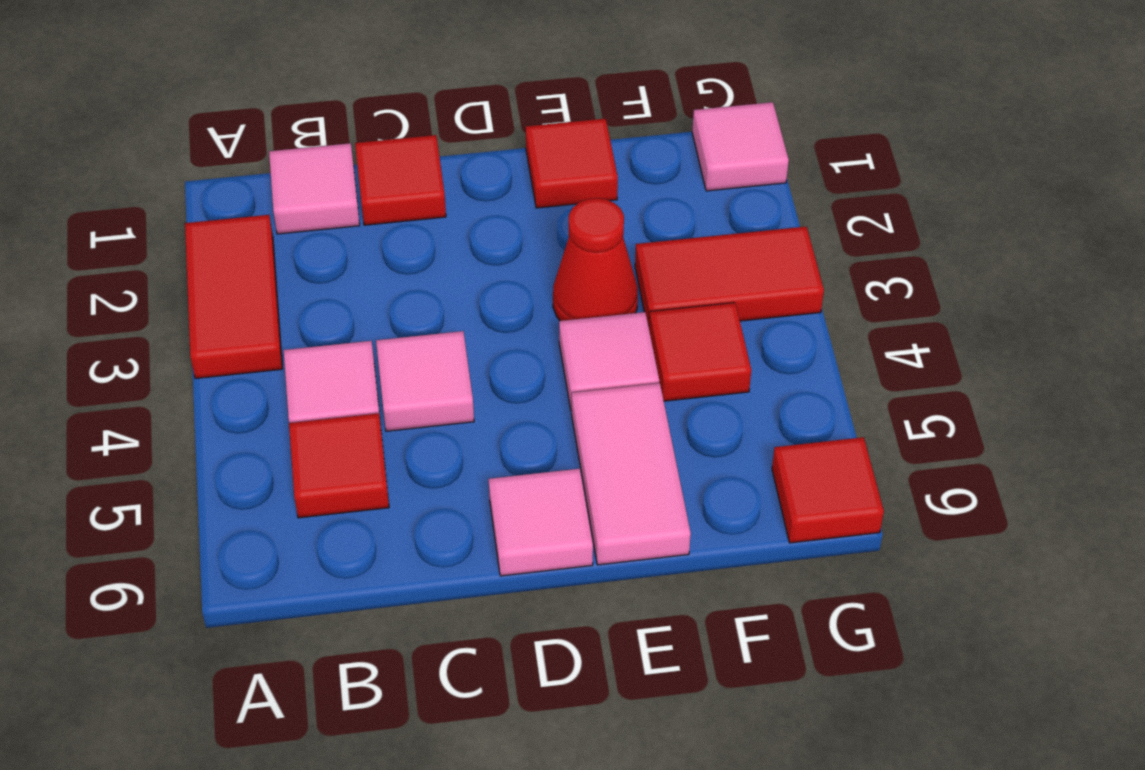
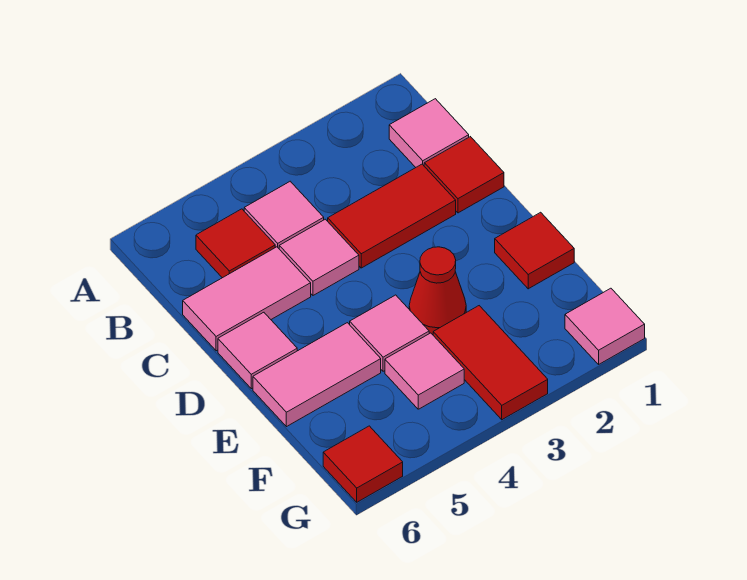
red 1x2 tile [185,215,282,379] -> red 1x2 tile moved to [328,164,456,268]
none -> pink 1x2 tile [183,247,311,351]
red 1x1 tile [649,303,751,401] -> pink 1x1 tile [385,333,464,409]

